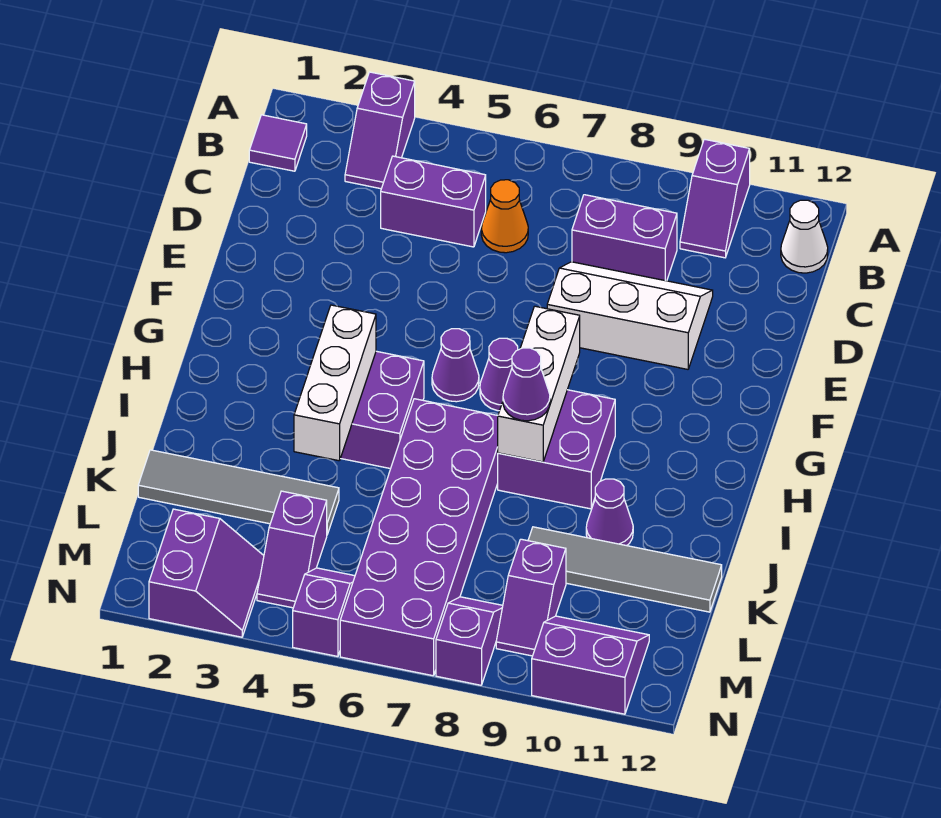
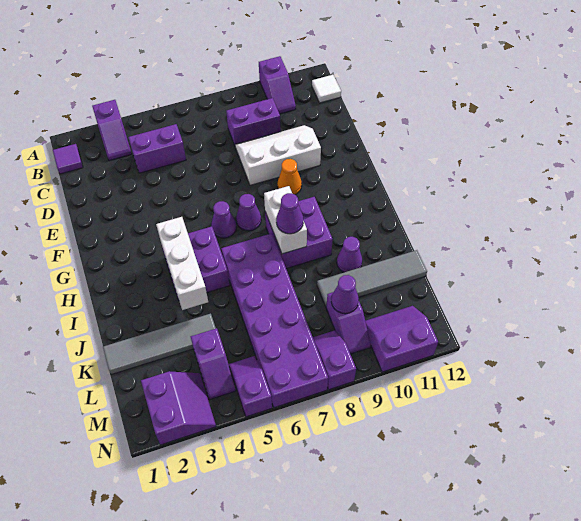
white 1x1 cone [781,200,828,273] -> white 1x1 tile [312,75,341,103]
orange 1x1 cone [481,180,528,253] -> orange 1x1 cone moved to [277,159,302,194]
white 1x3 brick [498,306,580,462] -> white 1x2 brick [264,186,307,254]
none -> purple 1x1 cone [331,275,359,314]

